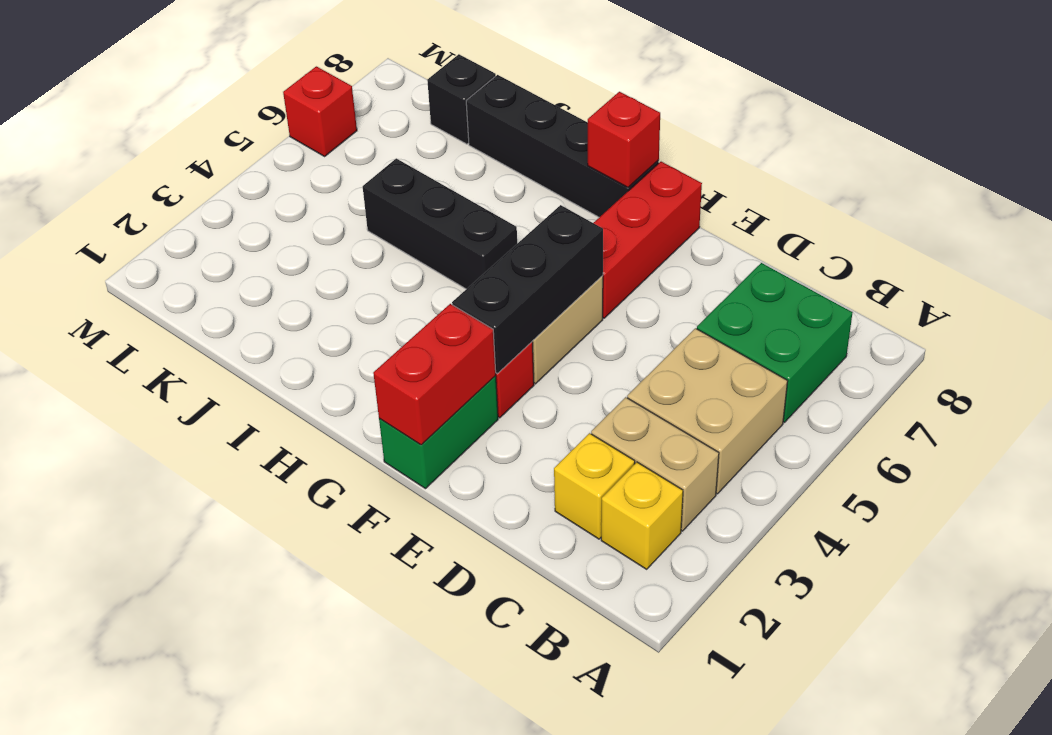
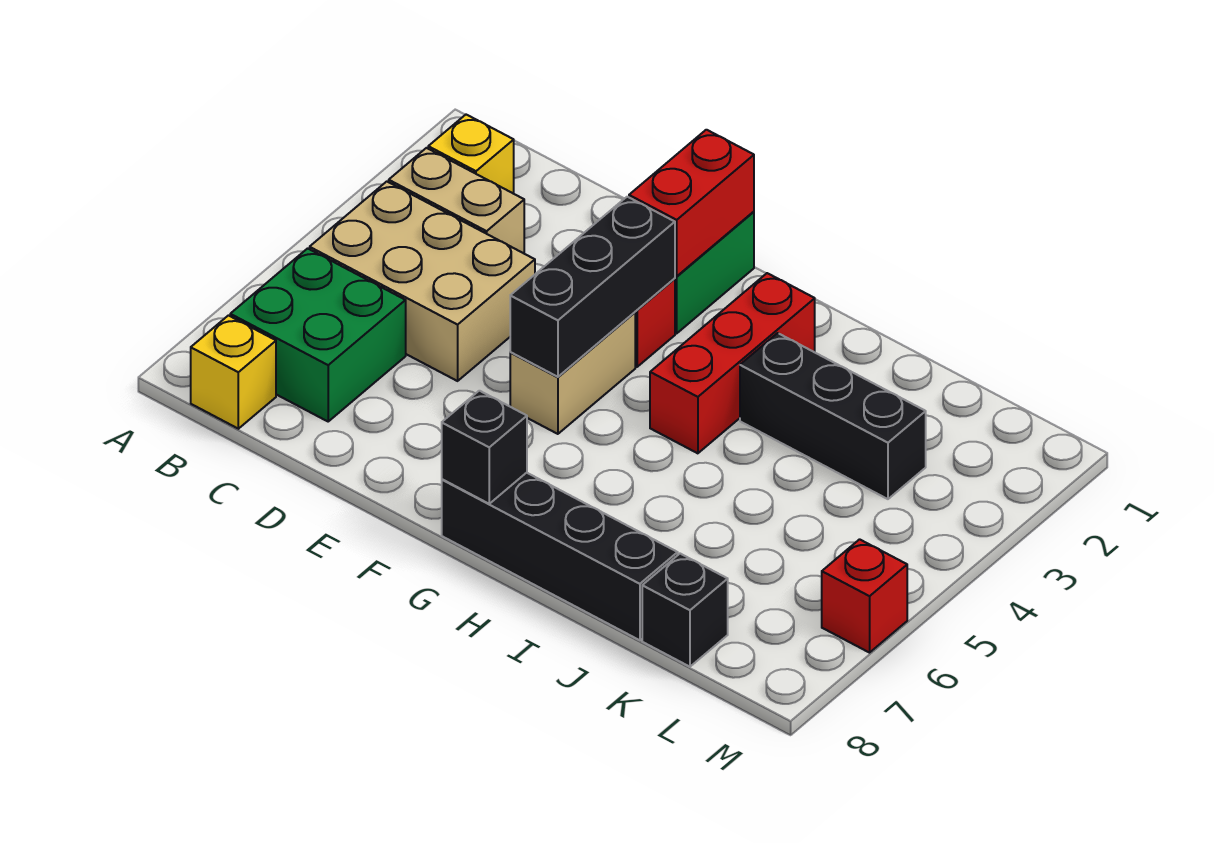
tan 2x2 brick [627,328,788,494] -> tan 2x3 brick [310,182,535,381]
yellow 1x1 brick [554,433,635,539] -> yellow 1x1 brick moved to [191,316,276,429]
red 1x3 brick [594,162,702,318] -> red 1x3 brick moved to [650,273,815,453]
red 1x1 brick [587,92,660,187] -> black 1x1 brick [442,391,527,504]
black 1x3 brick [363,158,517,289] -> black 1x3 brick moved to [740,333,926,499]

